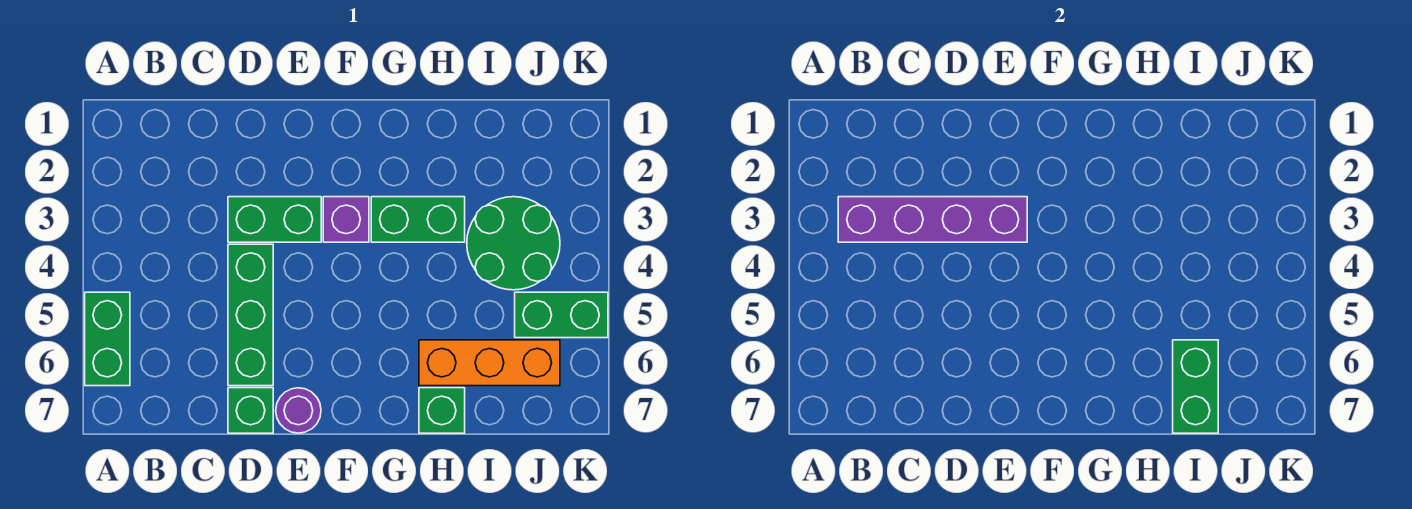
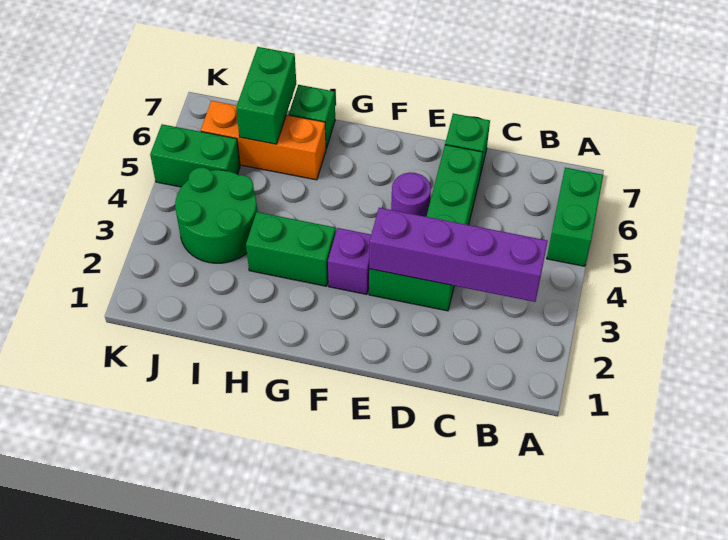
purple 1x1 round brick [276,388,321,433] -> purple 1x1 round brick moved to [391,173,431,217]

